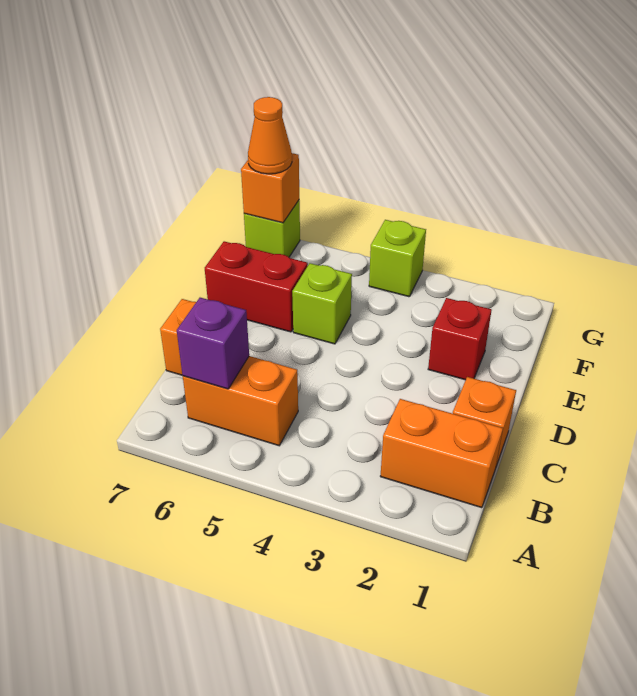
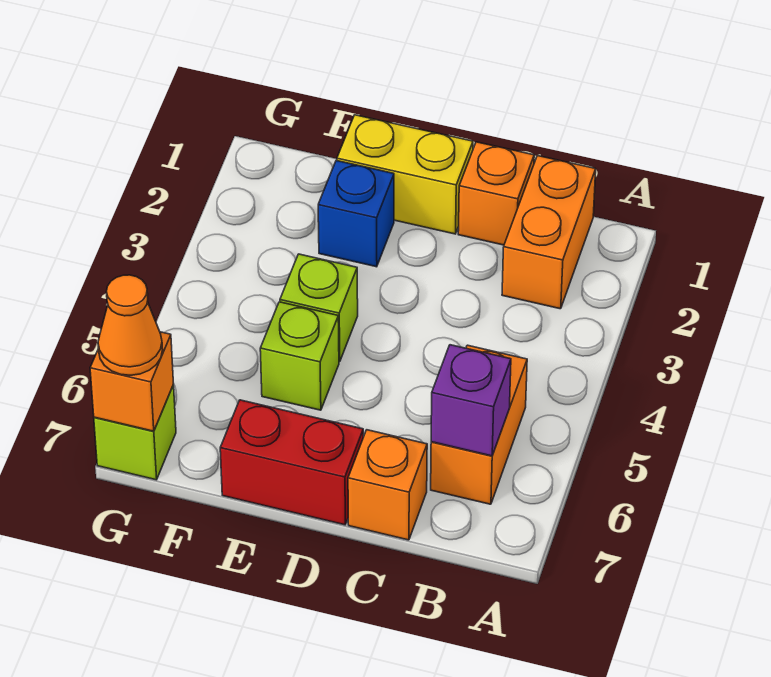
none -> yellow 1x2 brick [337,115,473,234]
red 1x1 brick [428,298,491,380] -> blue 1x1 brick [318,161,394,267]
red 1x2 brick [205,241,308,332] -> red 1x2 brick turned to [220,400,363,525]
lime 1x1 brick [369,220,426,297] -> lime 1x1 brick moved to [280,254,358,362]

